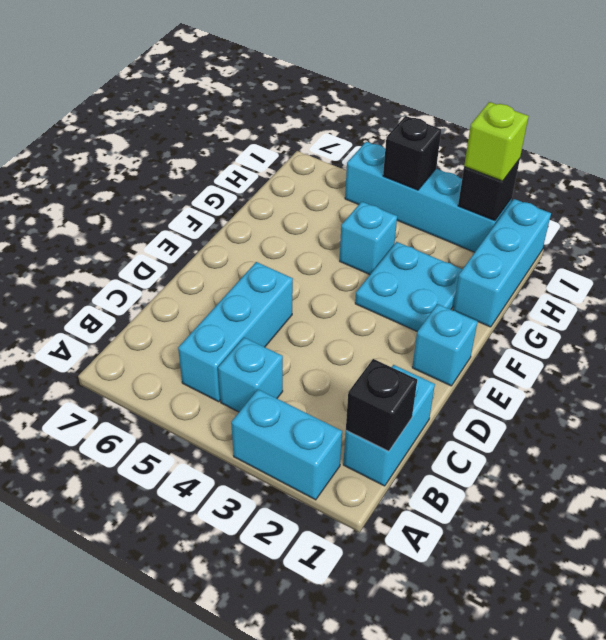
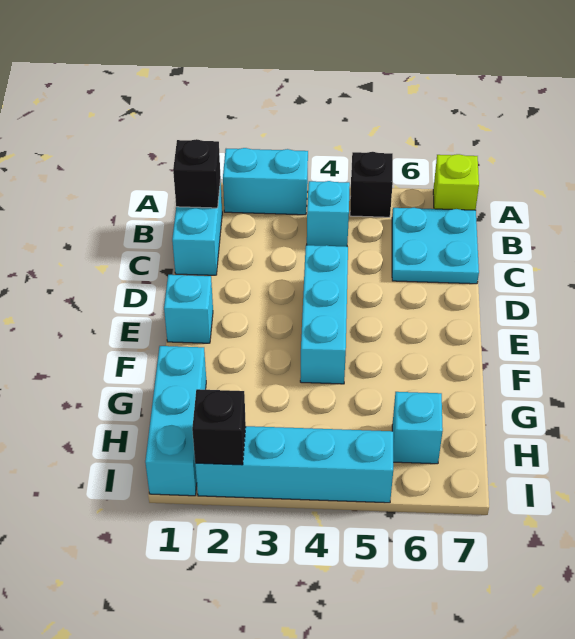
cyan 1x3 brick [178,262,293,402] -> cyan 1x3 brick moved to [300,245,348,384]
cyan 2x2 plate [355,242,462,331] -> cyan 2x2 plate moved to [392,208,479,284]
cyan 1x1 brick [340,202,397,275] -> cyan 1x1 brick moved to [392,392,443,464]
lime 1x1 brick [464,102,529,181] -> lime 1x1 brick moved to [433,154,479,210]
black 1x1 brick [383,116,441,190] -> black 1x1 brick moved to [350,152,393,217]

